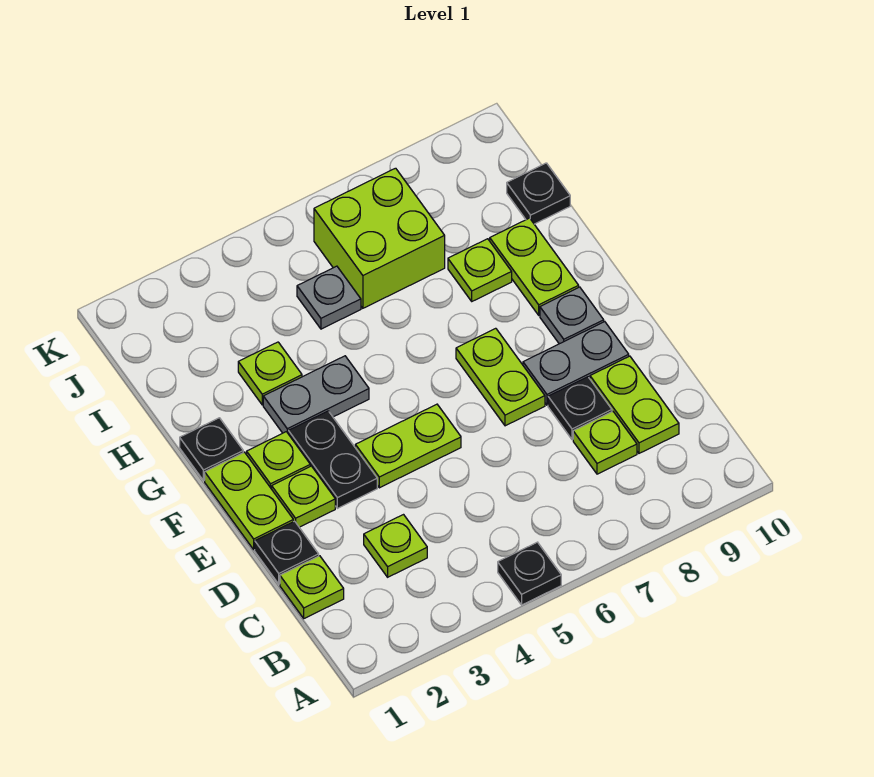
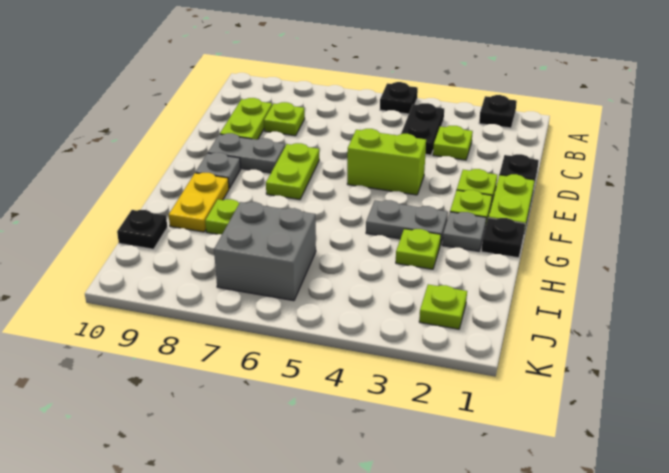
lime 1x1 plate [280,556,344,618] -> lime 1x1 plate moved to [419,284,467,329]
black 1x1 plate [548,377,612,440] -> black 1x1 plate moved to [479,95,517,128]
black 1x2 plate [288,411,377,508] -> black 1x2 plate moved to [401,103,444,155]
lime 1x2 plate [355,404,461,488] -> lime 1x2 brick [347,129,426,195]
lime 1x2 plate [490,218,579,315] -> yellow 1x2 plate [169,173,229,232]
grey 1x1 plate [297,266,361,329] -> grey 1x1 plate moved to [442,212,486,251]
lime 2x2 brick [314,168,445,308] -> grey 2x2 brick [214,202,316,301]

